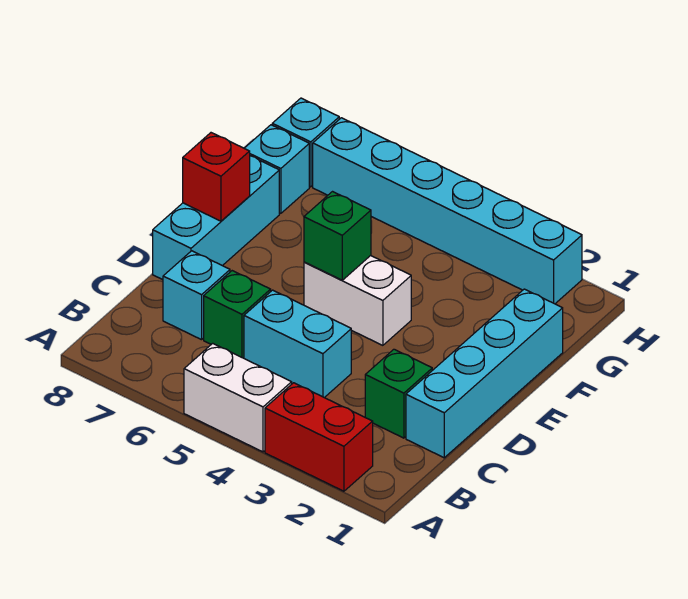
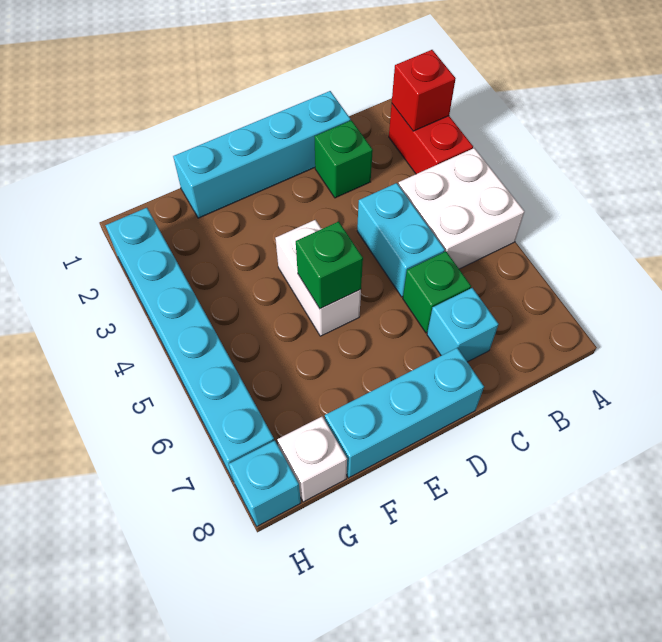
white 1x2 brick [184,343,292,452] -> white 2x2 brick [398,148,525,269]
red 1x1 brick [183,133,250,221] -> red 1x1 brick moved to [392,50,456,131]
cyan 1x1 brick [244,125,309,213] -> white 1x1 brick [277,416,347,502]

